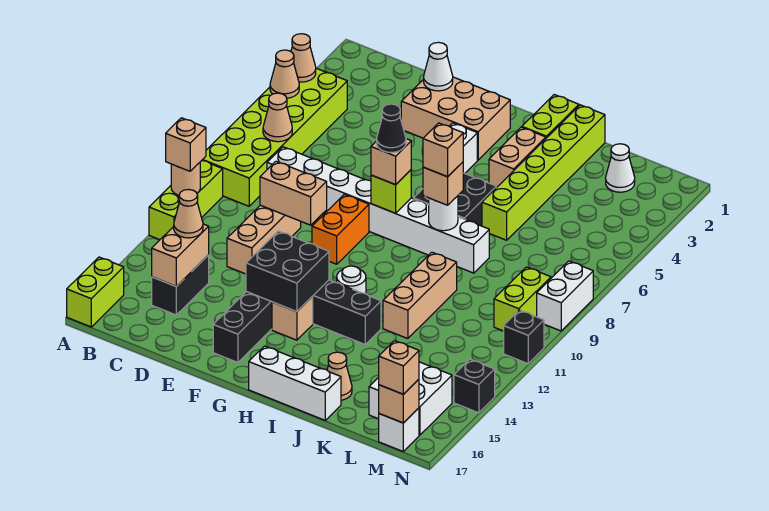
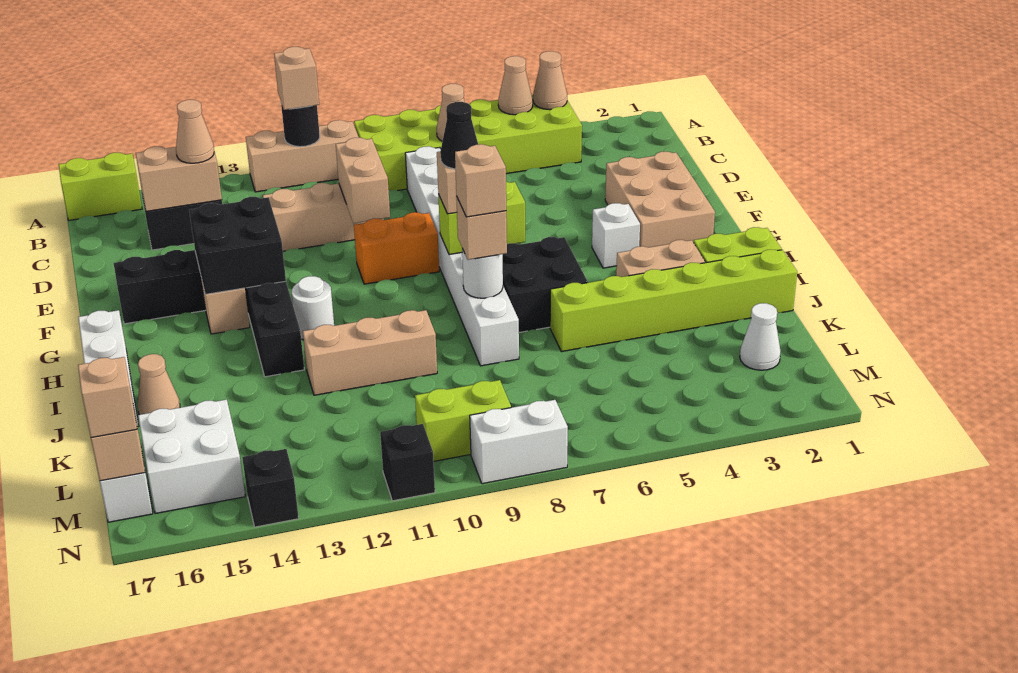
lime 1x3 brick [149,161,223,240] -> tan 1x3 brick [246,120,359,192]
tan 1x1 round brick [171,163,200,195] -> black 1x1 round brick [281,103,320,147]
white 1x1 cone [424,42,453,91] -> none
lime 1x1 brick [371,170,411,213] -> lime 1x2 brick [438,182,525,255]

